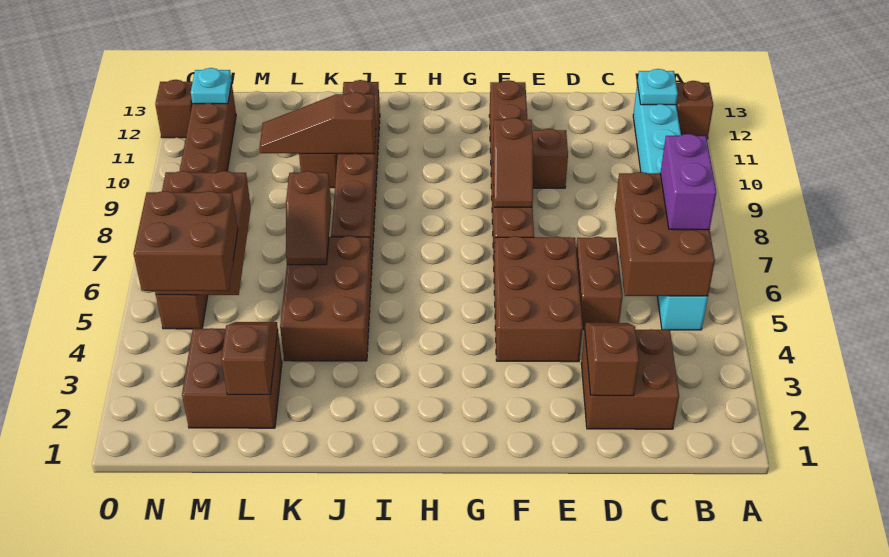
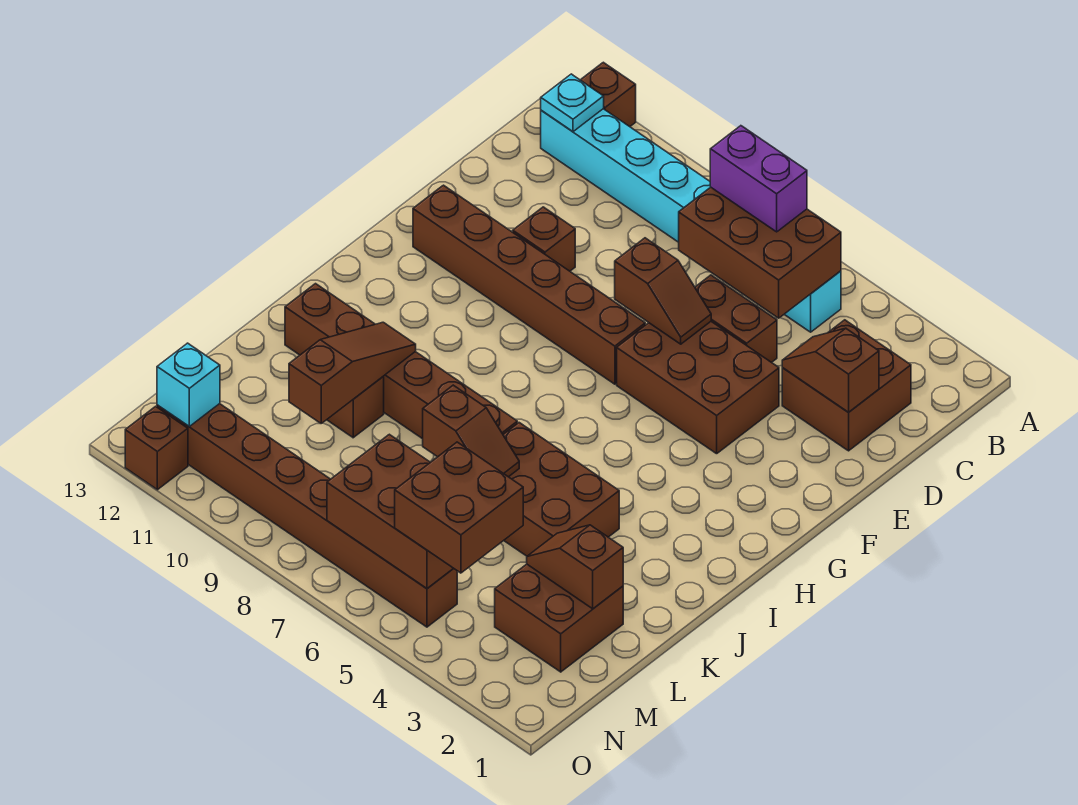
brown 1x2 slope [493,118,533,207] -> brown 1x2 slope moved to [615,238,711,344]
brown 1x3 slope [260,92,376,154] -> brown 1x3 slope turned to [289,322,416,423]
cyan 1x1 plate [191,68,232,104] -> cyan 1x1 brick [157,343,220,426]

